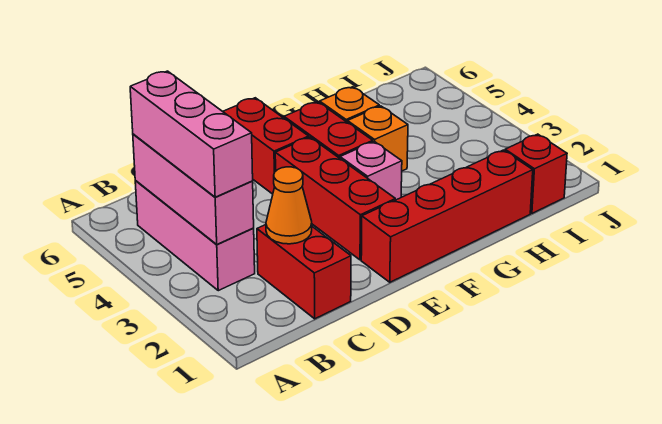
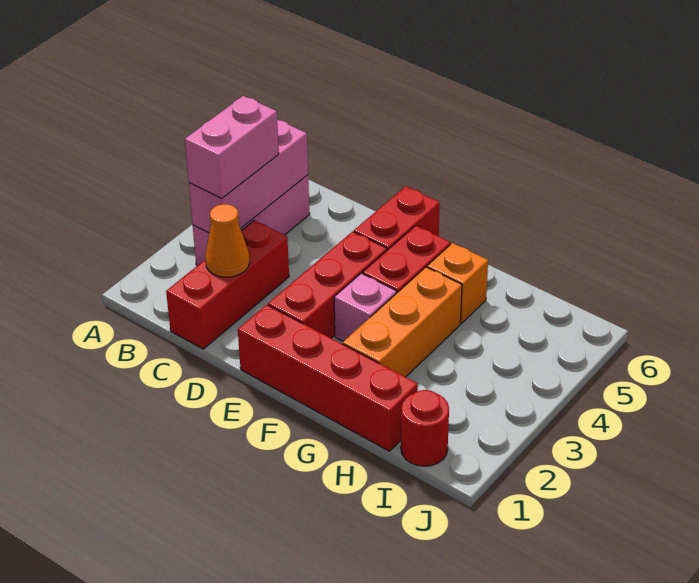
pink 1x3 brick [130,71,253,197] -> pink 1x2 brick [185,96,279,199]
red 1x2 brick [257,225,351,319] -> red 1x3 brick [166,220,289,349]
orange 1x1 brick [347,106,408,171] -> orange 1x3 brick [343,267,462,377]
red 1x1 brick [505,134,567,213] -> red 1x1 round brick [401,390,449,466]

